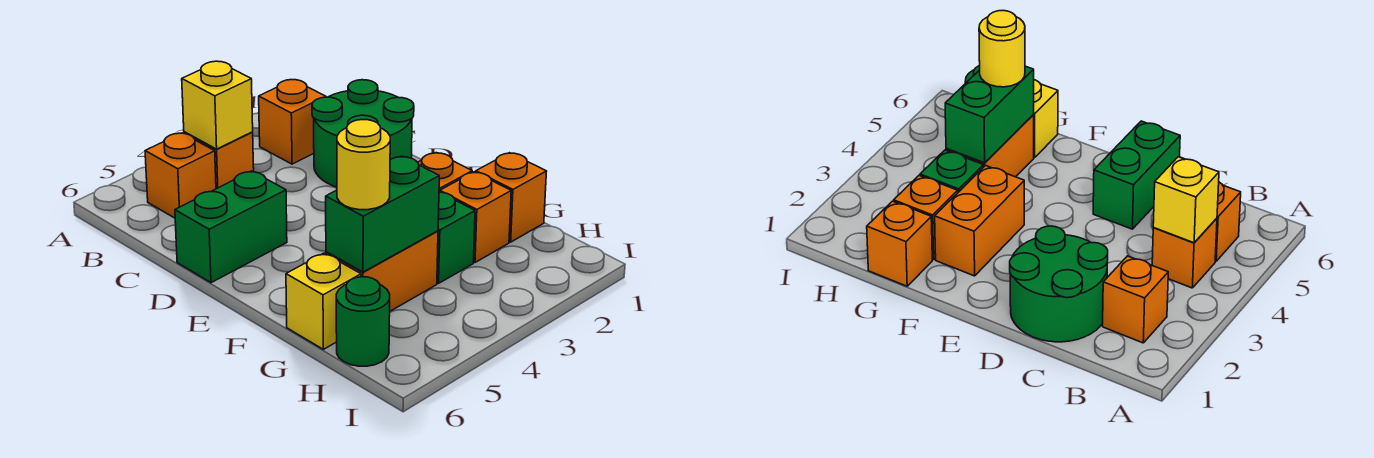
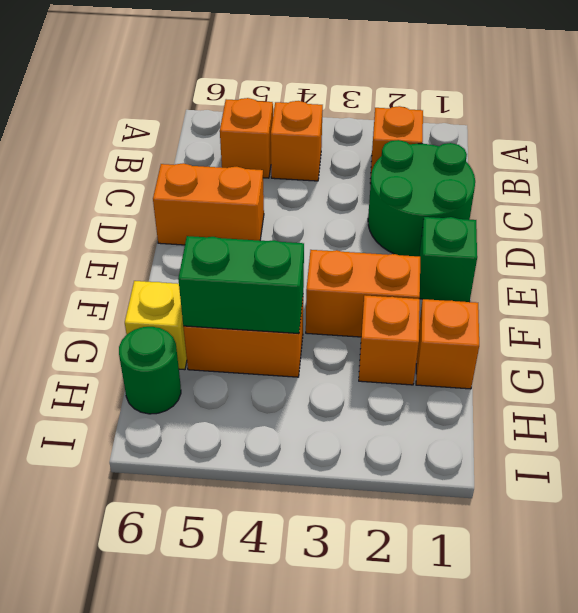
yellow 1x1 brick [182,61,253,149] -> none
green 1x2 brick [175,171,287,283] -> orange 1x2 brick [153,163,264,245]
green 1x1 brick [437,192,475,283] -> green 1x1 brick moved to [419,217,477,302]
yellow 1x1 round brick [337,120,390,210] -> none

